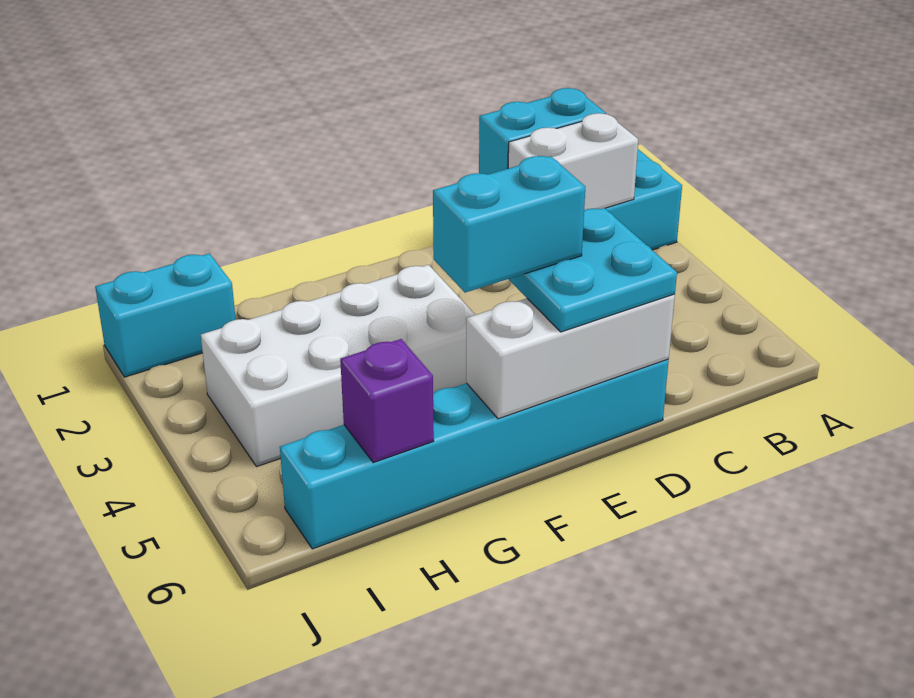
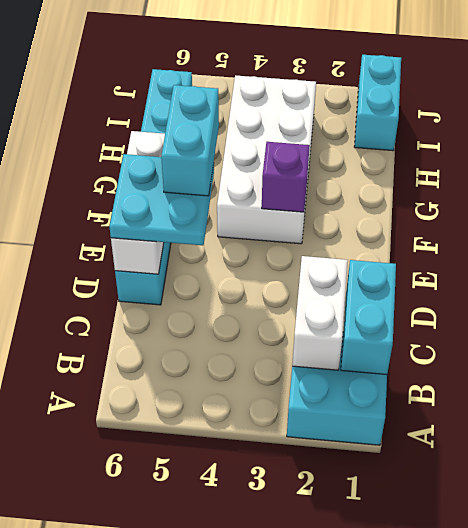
purple 1x1 brick [340,339,434,463] -> purple 1x1 brick moved to [262,142,310,212]

